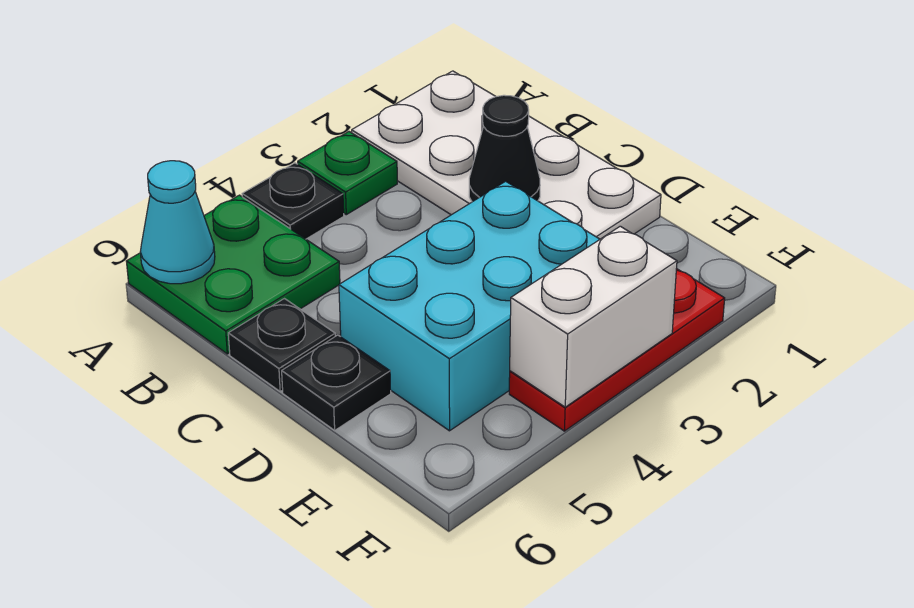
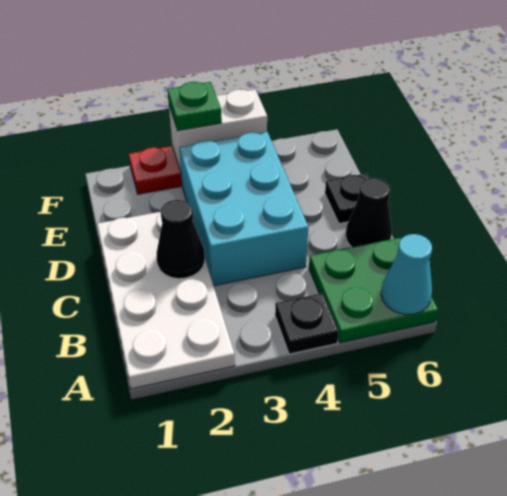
green 1x1 plate [298,132,397,215] -> green 1x1 plate moved to [167,82,222,131]
black 1x1 plate [228,299,335,391] -> black 1x1 cone [346,178,392,247]
cyan 2x3 brick [339,181,600,431] -> cyan 2x3 brick turned to [179,132,308,286]

